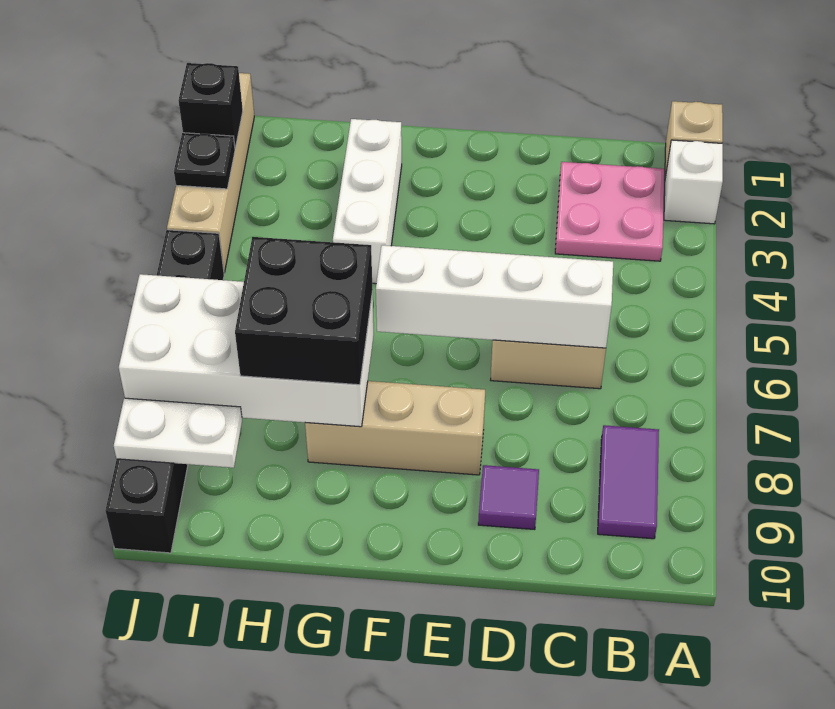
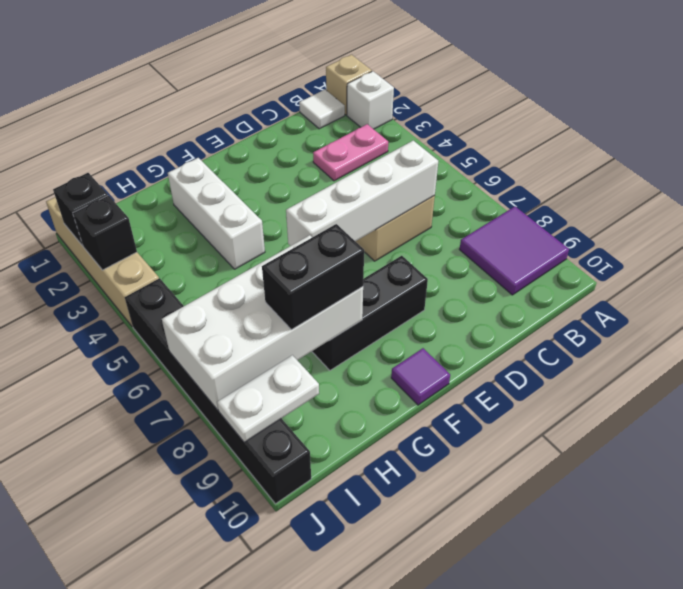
none -> white 1x1 tile [299,90,345,129]
pink 2x2 plate [555,162,664,261] -> pink 1x2 plate [313,124,388,181]
purple 1x2 tile [598,425,659,539] -> purple 2x2 tile [460,207,569,295]
purple 1x1 tile [478,465,539,530] -> purple 1x1 tile moved to [391,348,450,405]
tan 1x3 brick [305,381,485,475] -> black 1x3 brick [312,256,428,370]
black 2x2 brick [235,237,373,385] -> black 1x2 brick [262,224,364,330]
black 1x1 plate [174,133,235,189] -> black 1x1 brick [73,195,137,270]

